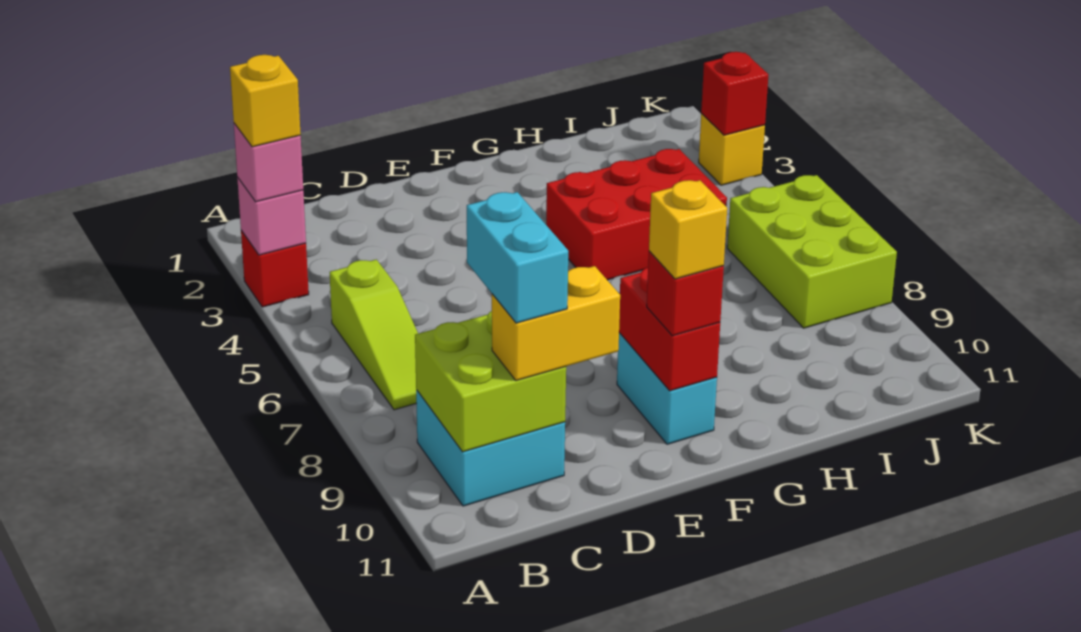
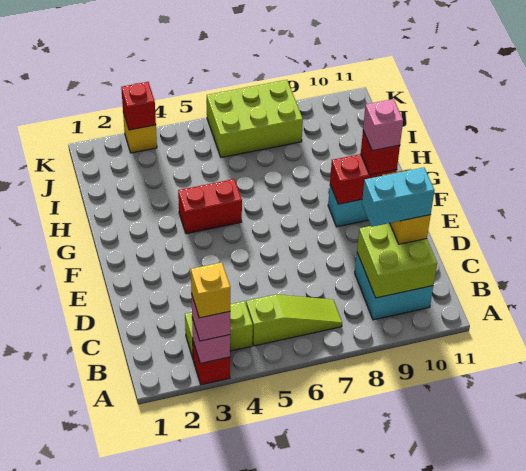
none -> lime 1x2 brick [185,301,253,358]
yellow 1x1 brick [649,180,727,279] -> pink 1x1 brick [363,99,403,151]
red 2x3 brick [546,149,727,280] -> red 1x2 brick [178,179,242,234]

